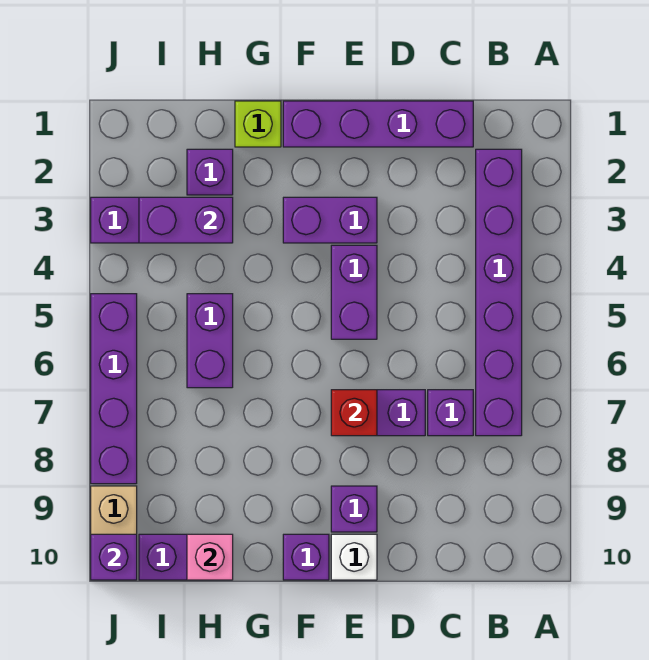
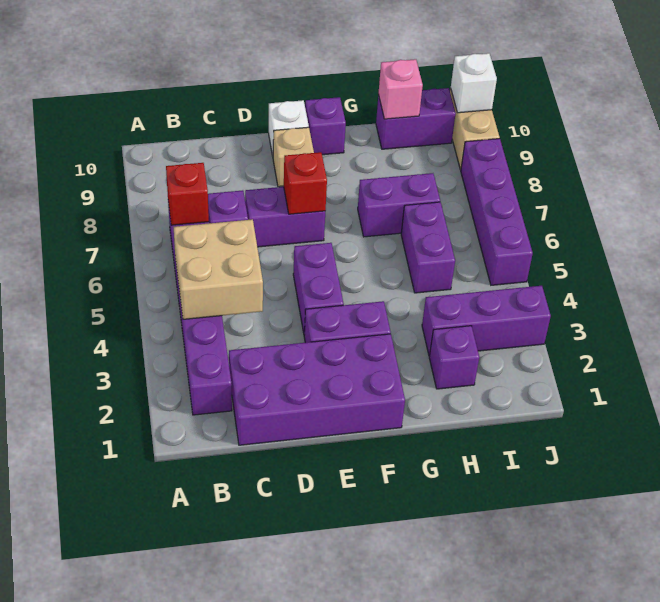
none -> tan 2x2 brick [174,219,263,319]
none -> red 1x1 brick [166,163,209,225]
purple 1x4 brick [283,101,473,147] -> purple 2x4 brick [229,334,405,445]
purple 1x1 brick [331,486,377,532] -> tan 1x1 brick [273,127,314,187]
lime 1x1 brick [235,101,281,147] -> none
purple 1x2 brick [139,197,233,243] -> purple 1x2 brick moved to [358,173,440,237]
purple 1x1 brick [91,534,137,580] -> white 1x1 brick [451,53,497,113]

